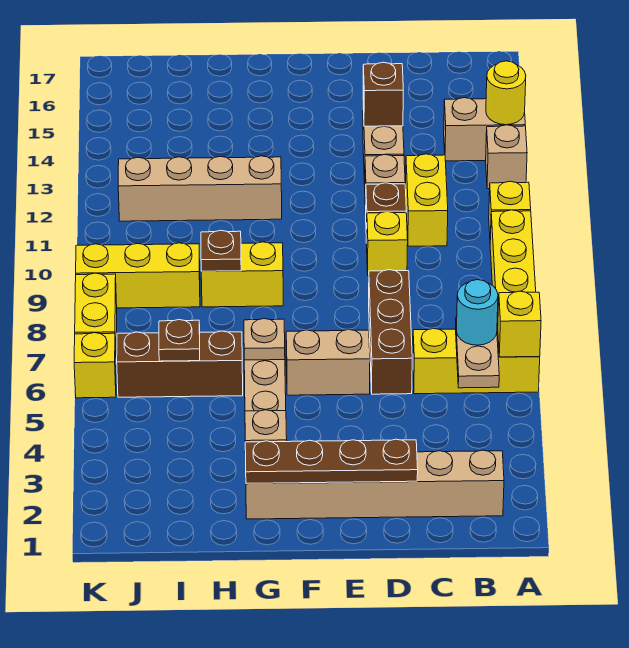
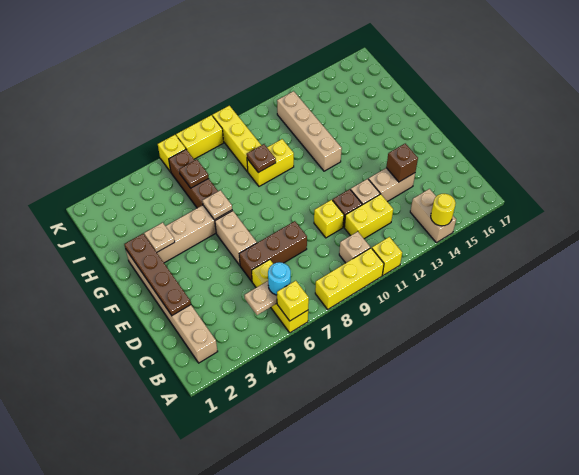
tan 1x1 brick [486,125,527,189] -> tan 1x1 brick moved to [339,232,370,263]
yellow 1x2 brick [201,242,283,307] -> yellow 1x2 brick turned to [247,139,294,186]

